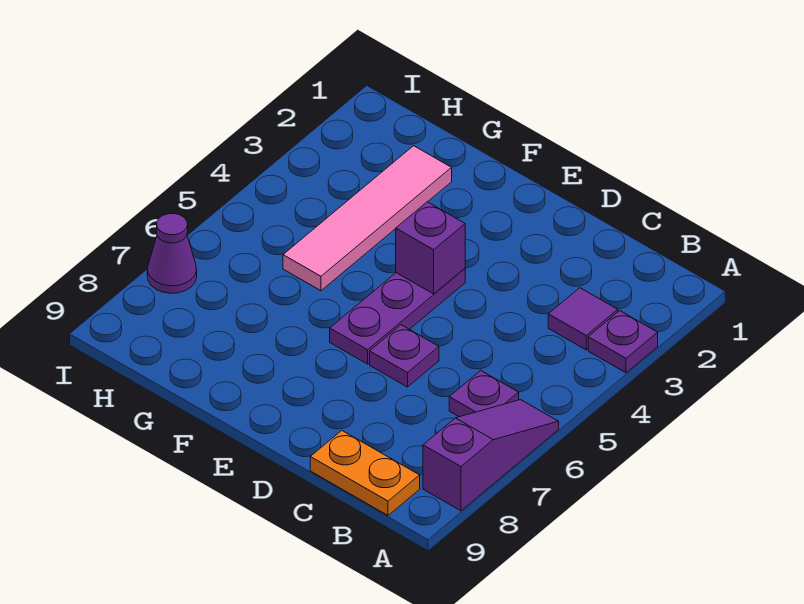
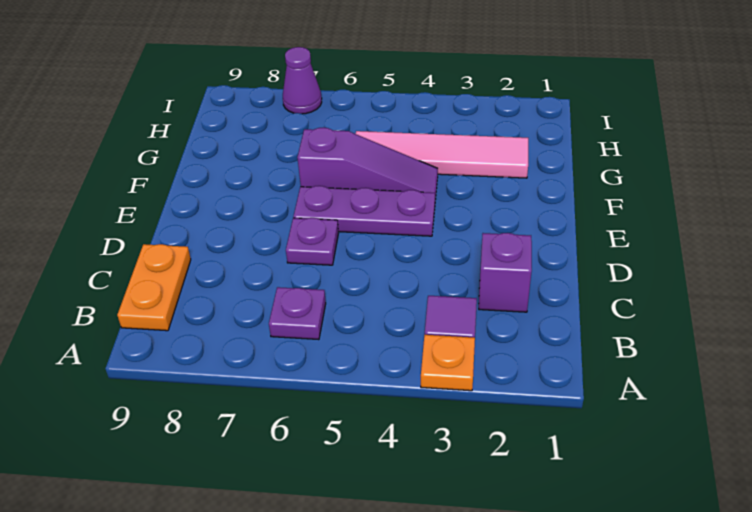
purple 1x1 plate [588,311,658,373] -> orange 1x1 plate [421,335,475,391]
purple 1x3 slope [423,400,559,511] -> purple 1x3 slope moved to [297,127,438,200]
purple 1x1 brick [396,202,465,294] -> purple 1x1 brick moved to [479,233,532,312]

